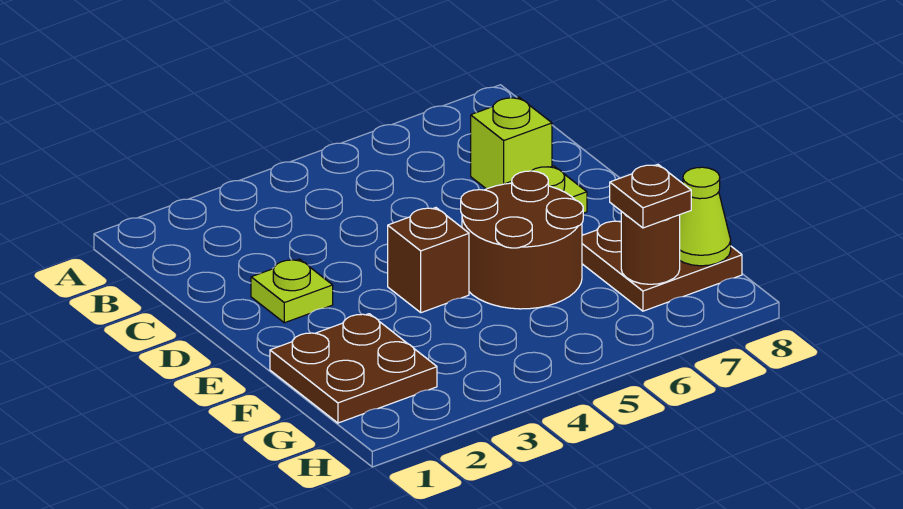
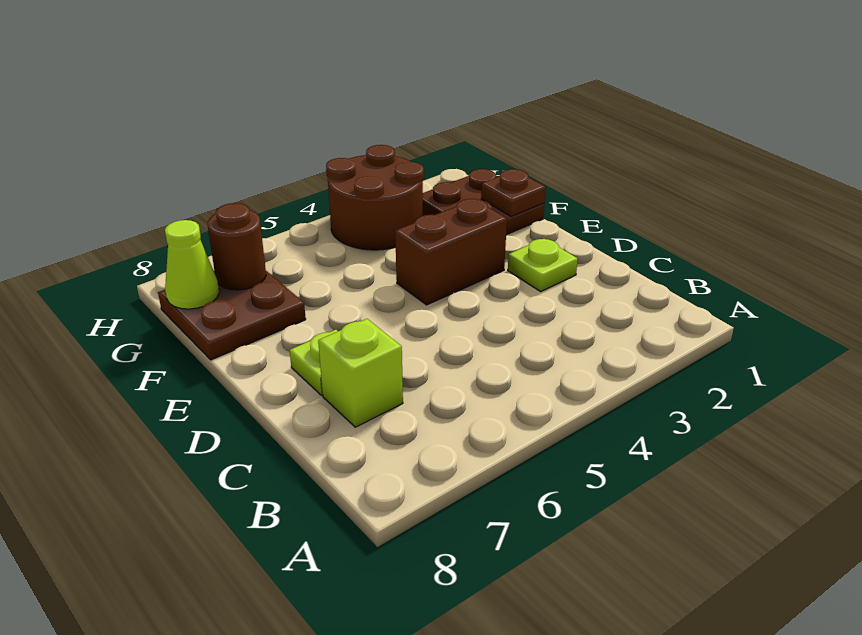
brown 1x1 brick [388,208,469,313] -> brown 1x2 brick [395,199,507,305]
brown 2x2 round brick [461,171,583,309] -> brown 2x2 round brick moved to [326,145,424,250]
brown 1x1 plate [610,165,691,228] -> brown 1x1 plate moved to [481,169,546,216]

